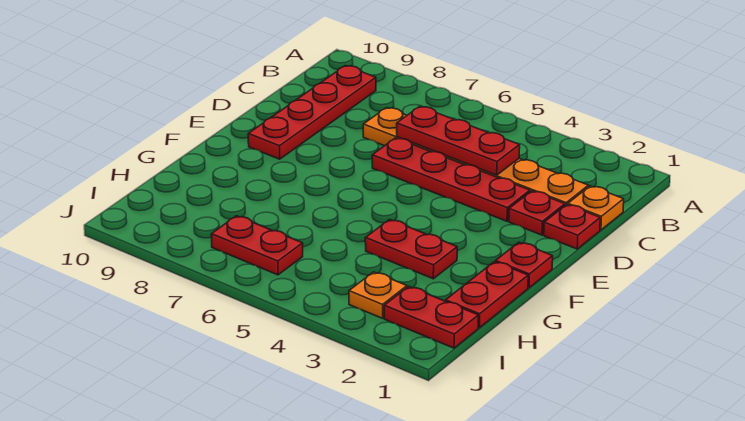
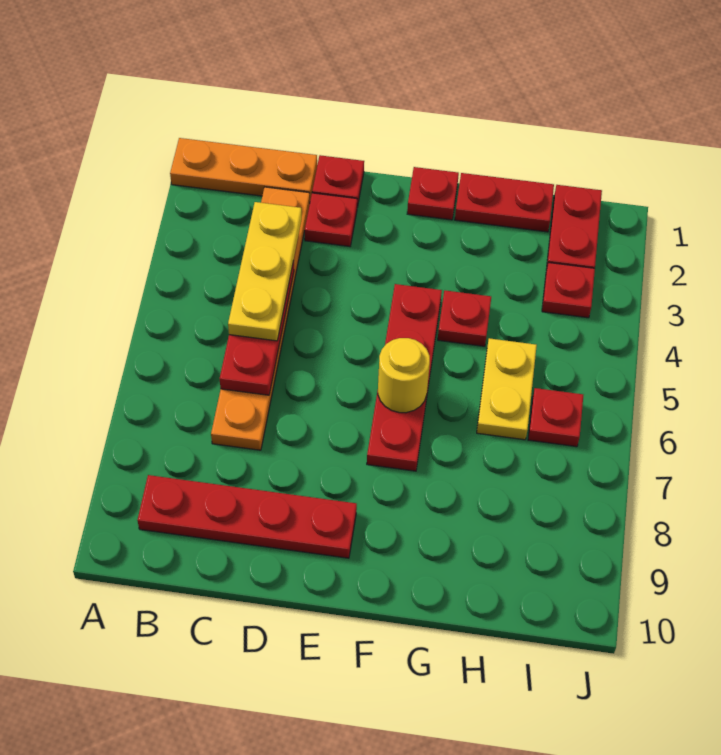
orange 1x1 plate [568,186,624,230] -> orange 1x3 plate [170,138,317,200]
none -> yellow 1x3 plate [228,202,302,341]
red 1x4 plate [372,138,530,221] -> red 1x4 plate moved to [367,284,442,471]
none -> yellow 1x1 round brick [378,338,430,413]
red 1x2 plate [365,220,457,279] -> red 1x1 plate [438,290,491,346]
none -> yellow 1x2 plate [477,338,537,440]
orange 1x1 plate [349,272,407,318] -> red 1x1 plate [542,262,595,318]
red 1x2 plate [211,216,303,275] -> red 1x1 plate [528,388,583,447]

